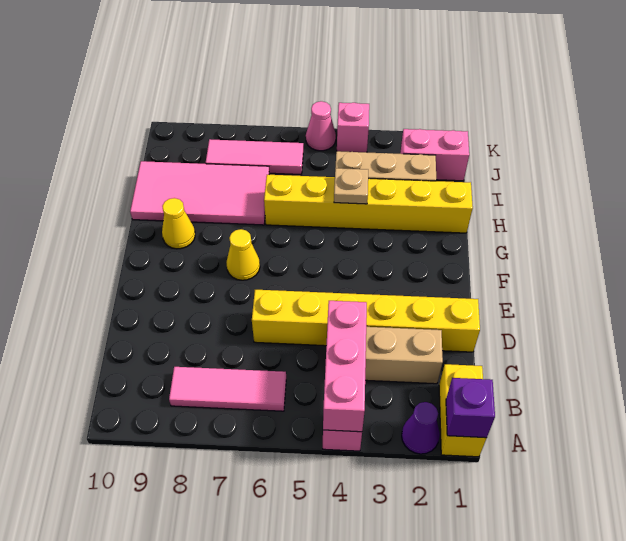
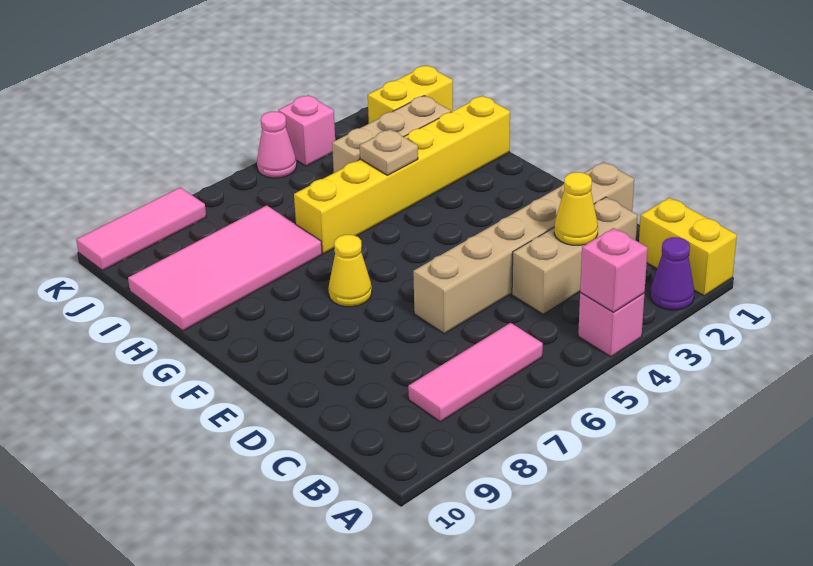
purple 1x1 brick [446,378,495,438] -> none
pink 1x3 brick [323,301,367,432] -> pink 1x1 brick [580,228,648,312]
yellow 1x6 brick [252,290,480,352] -> tan 1x6 brick [413,162,634,334]
yellow 1x1 cone [162,198,195,249] -> yellow 1x1 cone moved to [554,172,598,245]
pink 1x2 brick [400,129,469,181] -> yellow 1x2 brick [368,65,453,123]
pink 1x3 tile [206,139,303,174] -> pink 1x3 tile moved to [76,187,206,270]

